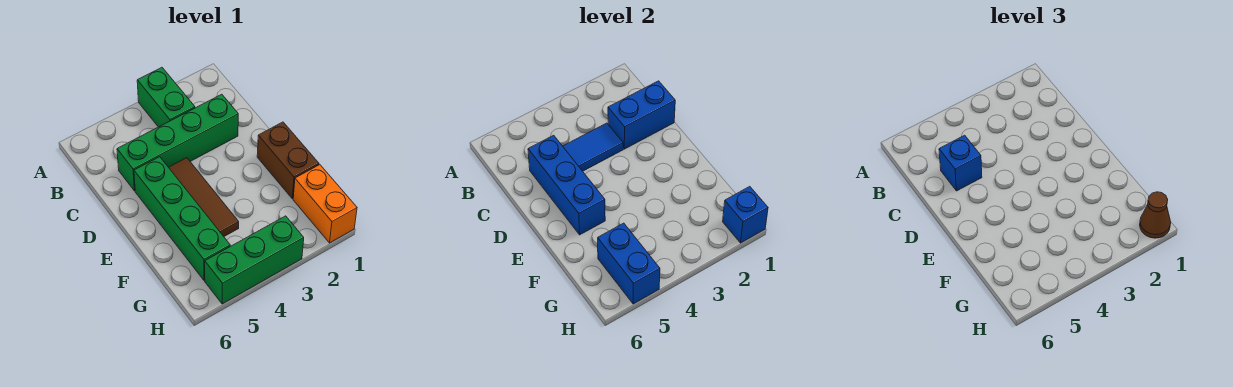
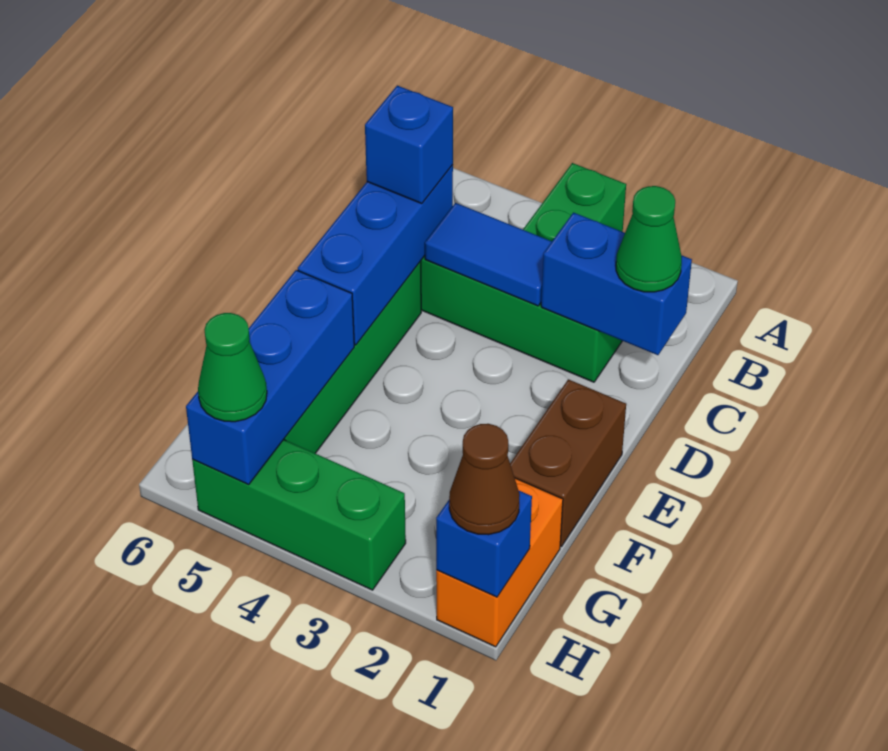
none -> green 1x1 cone [616,186,682,292]
brown 1x3 tile [169,158,239,236] -> none
blue 1x2 brick [598,223,660,304] -> blue 1x3 brick [186,270,354,484]
none -> green 1x1 cone [198,313,267,422]

